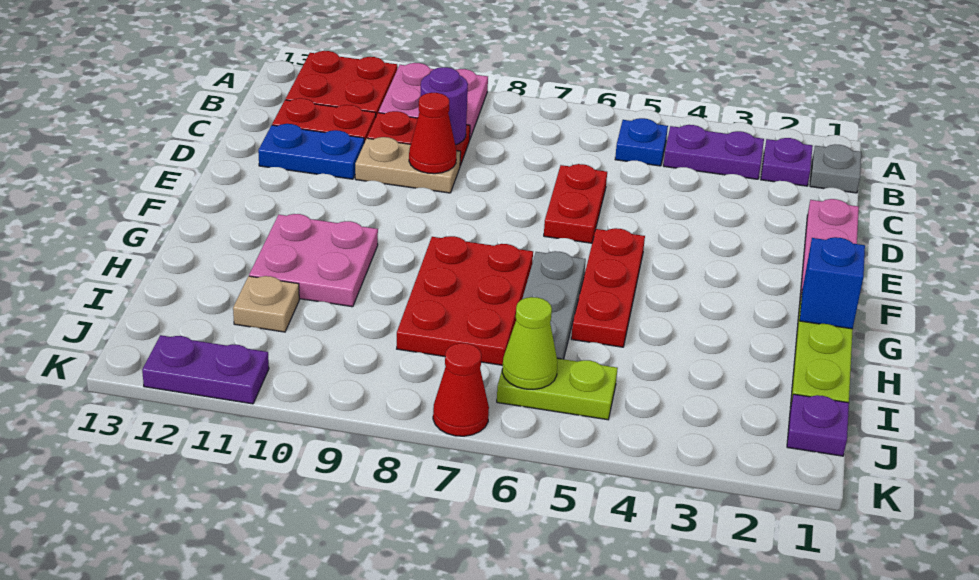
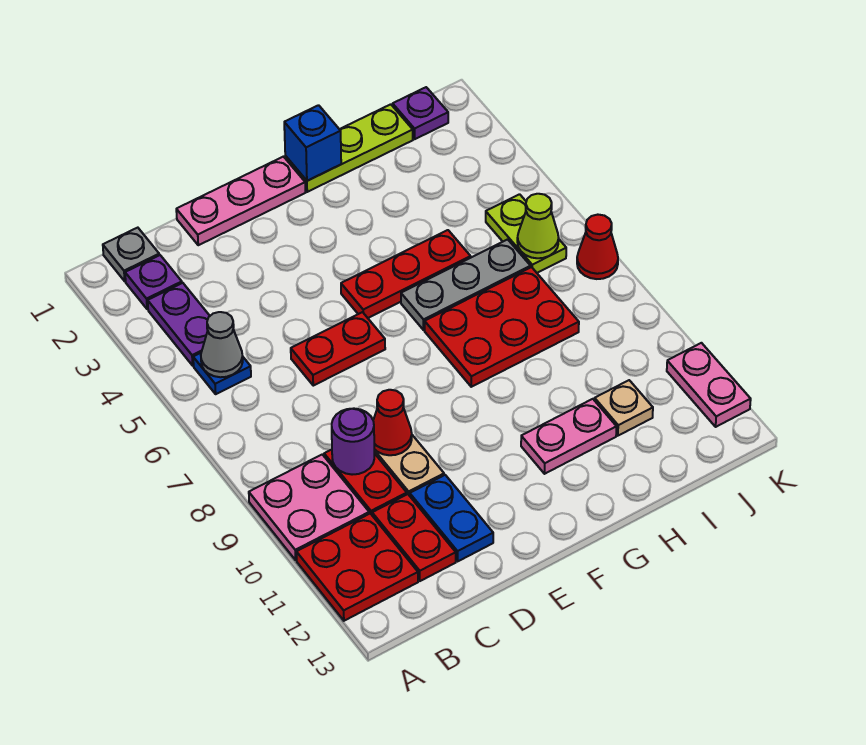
none -> grey 1x1 cone [201,312,243,377]
pink 2x2 plate [249,214,378,307] -> pink 1x2 plate [521,399,617,474]
purple 1x2 plate [142,335,269,404] -> pink 1x2 plate [667,343,751,427]

